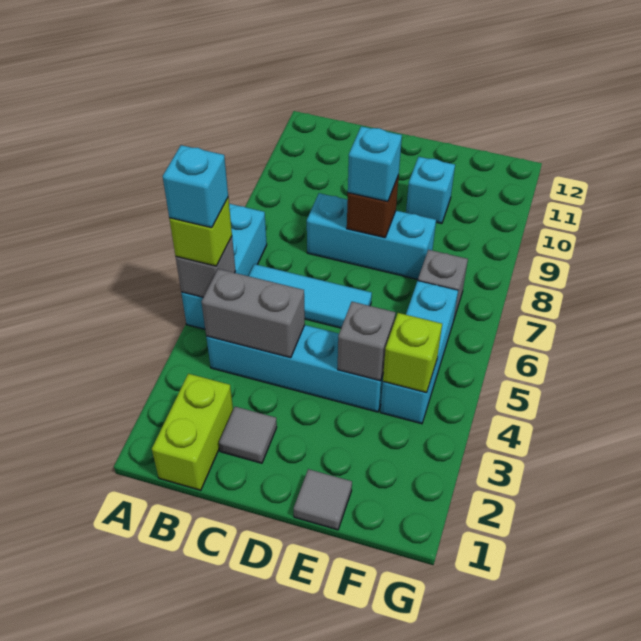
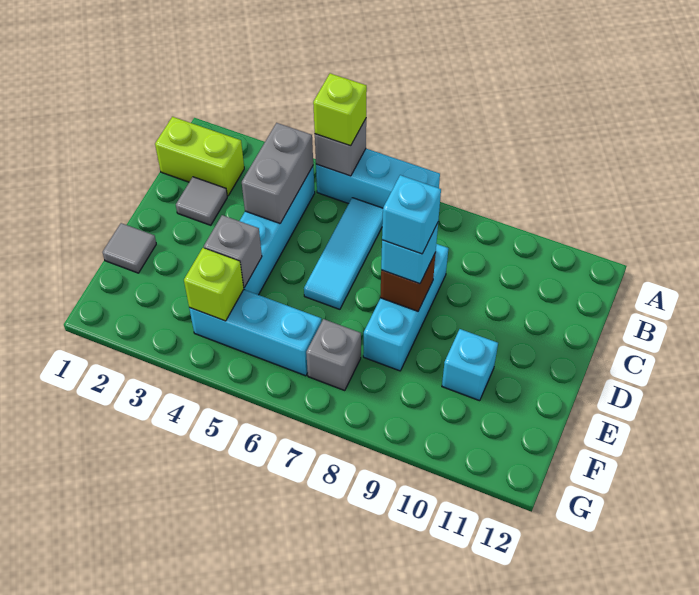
cyan 1x1 brick [163,145,228,228] -> cyan 1x1 brick moved to [382,175,441,254]

